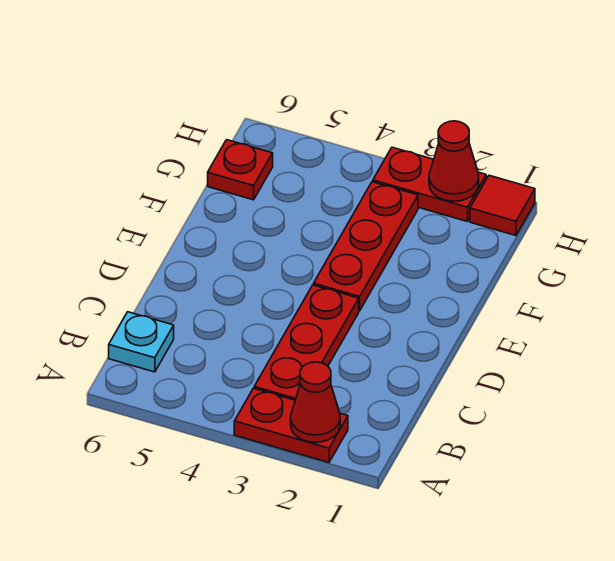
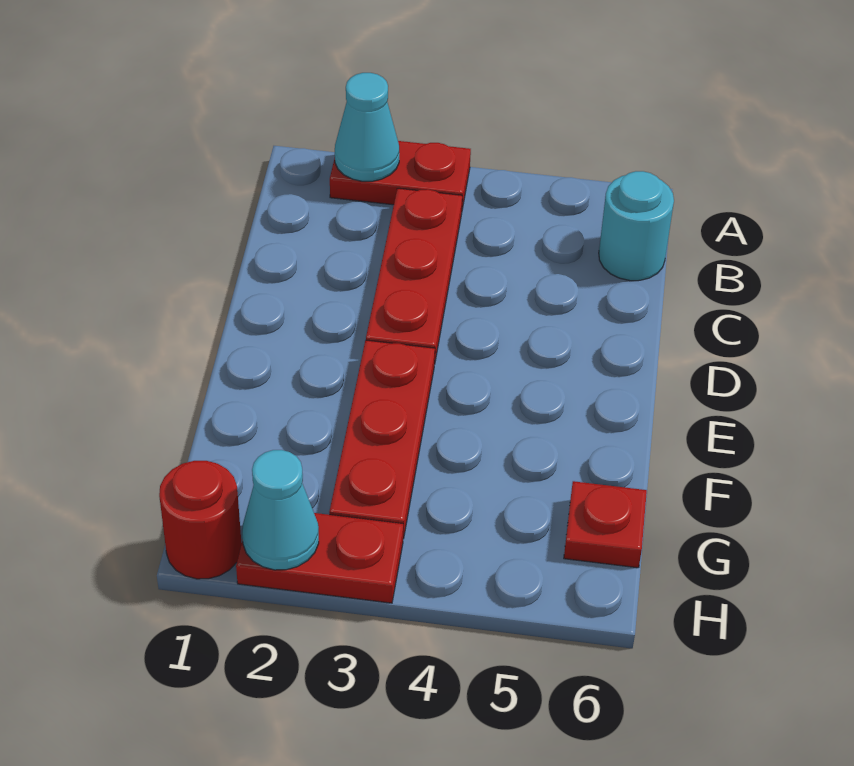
red 1x1 cone [291,362,340,442] -> cyan 1x1 cone [335,73,399,181]
cyan 1x1 plate [109,312,174,372] -> cyan 1x1 round brick [599,171,674,281]
red 1x1 tile [470,175,535,236] -> red 1x1 round brick [159,461,241,579]
red 1x1 cone [429,121,479,201] -> cyan 1x1 cone [242,450,319,570]

